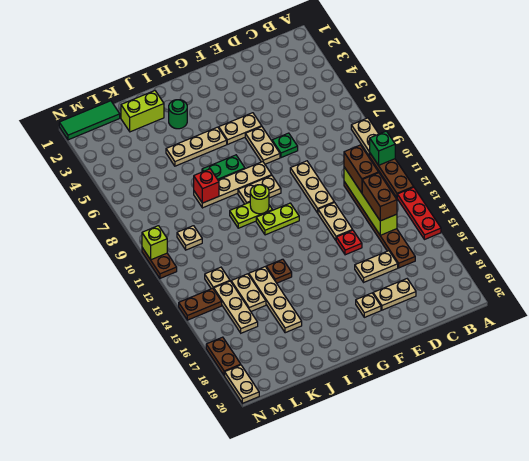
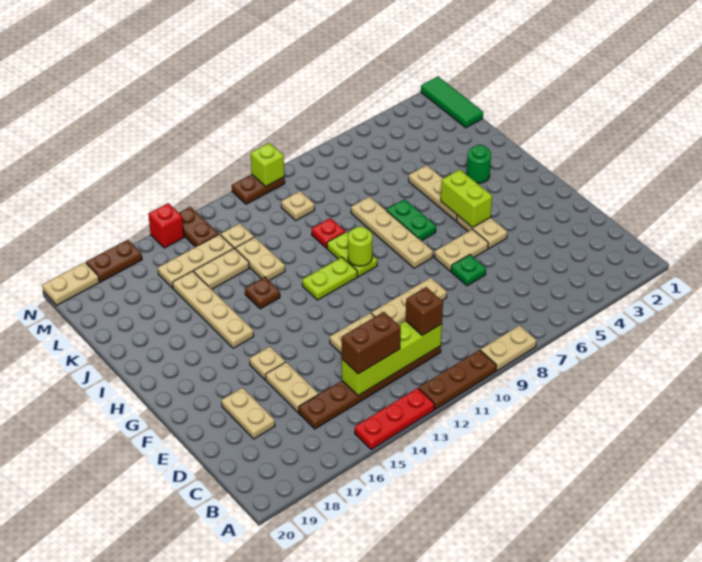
green 1x1 brick [370,131,395,165] -> none
brown 1x2 brick [344,145,379,193] -> brown 1x1 brick [406,287,443,335]
red 1x1 plate [336,230,362,255] -> red 1x1 plate moved to [312,218,345,248]
tan 1x1 plate [356,293,381,317] -> tan 1x1 plate moved to [249,346,285,380]
tan 1x2 plate [238,176,281,204] -> tan 1x2 plate moved to [235,237,285,280]
lime 1x2 plate [256,203,299,235] -> lime 1x2 plate turned to [302,257,357,300]
lime 1x2 brick [121,91,164,132] -> lime 1x2 brick moved to [441,169,492,228]
red 1x1 brick [194,169,219,203] -> red 1x1 brick moved to [148,203,184,248]
tan 1x4 plate [249,267,302,333] -> tan 1x4 plate turned to [172,271,254,348]

